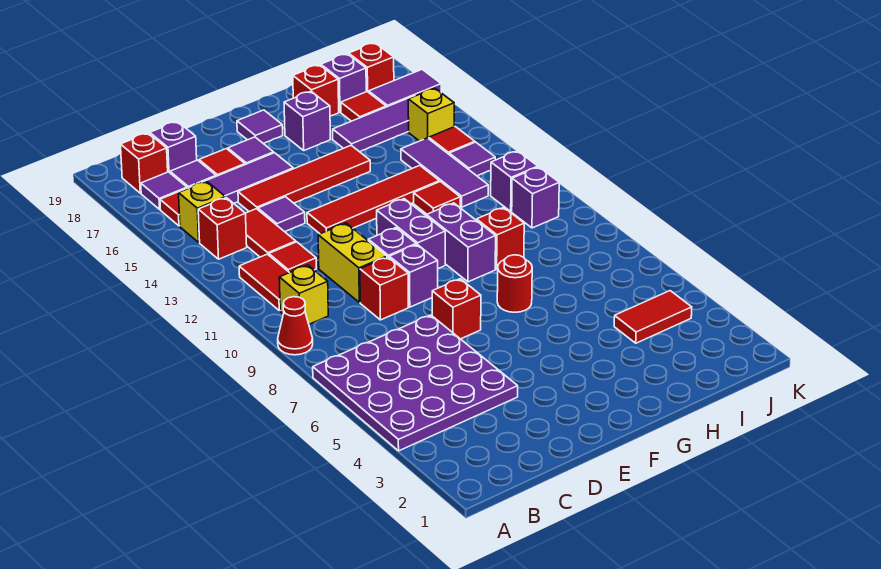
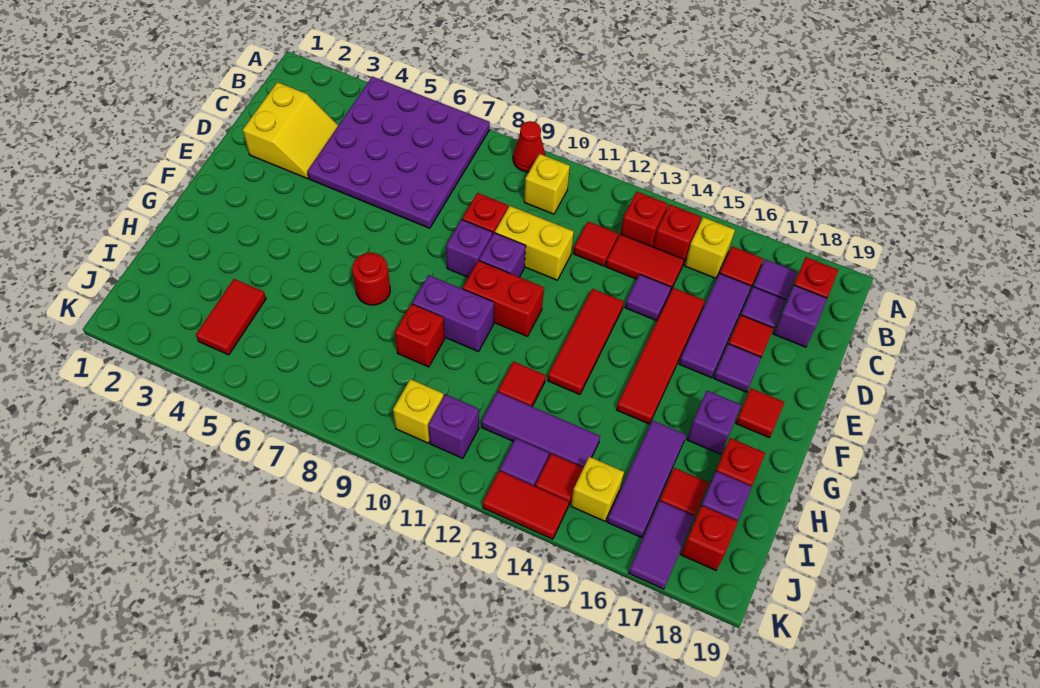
red 1x2 tile [239,254,289,311] -> red 1x2 tile moved to [483,471,569,539]
none -> yellow 2x2 slope [243,82,338,178]
red 1x1 brick [432,279,481,339] -> red 1x1 brick moved to [621,192,668,247]
red 1x4 tile [307,165,439,234] -> red 1x3 tile [548,289,624,395]
purple 1x2 brick [376,199,445,269] -> red 1x2 brick [463,260,544,336]
purple 1x1 tile [237,110,283,143] -> red 1x1 tile [736,388,784,438]
purple 1x1 brick [512,167,559,228] -> yellow 1x1 brick [393,379,444,443]

